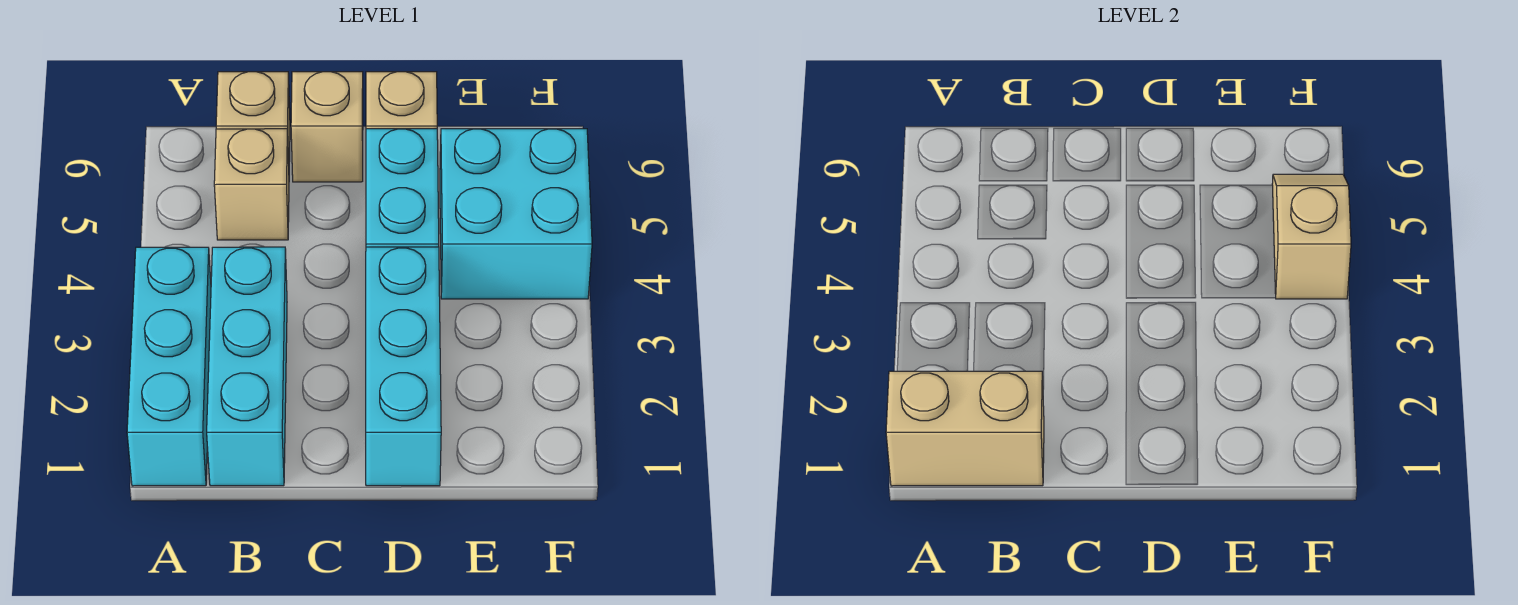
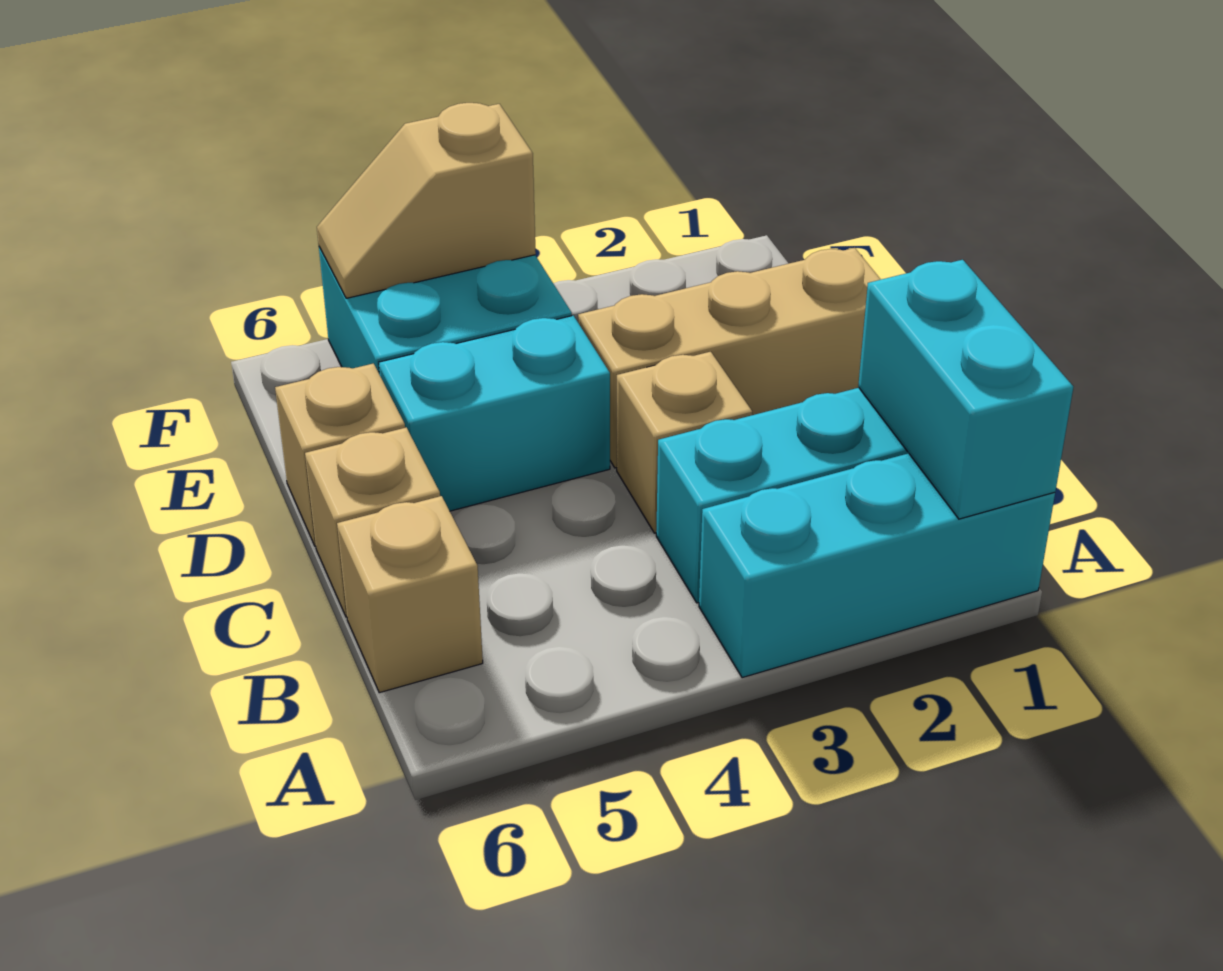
tan 1x2 brick [886,371,1044,486] -> cyan 1x2 brick [858,260,1073,519]
tan 1x1 brick [214,129,289,240] -> tan 1x1 brick moved to [617,352,752,533]
cyan 1x3 brick [366,247,441,486] -> tan 1x3 brick [578,248,881,468]

